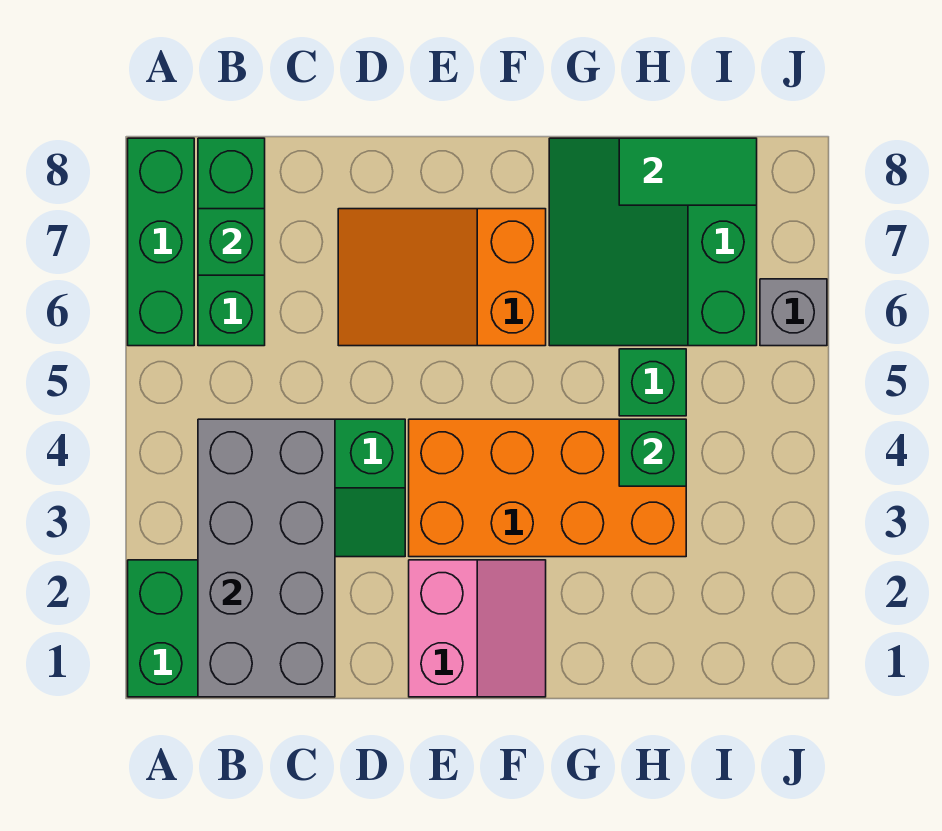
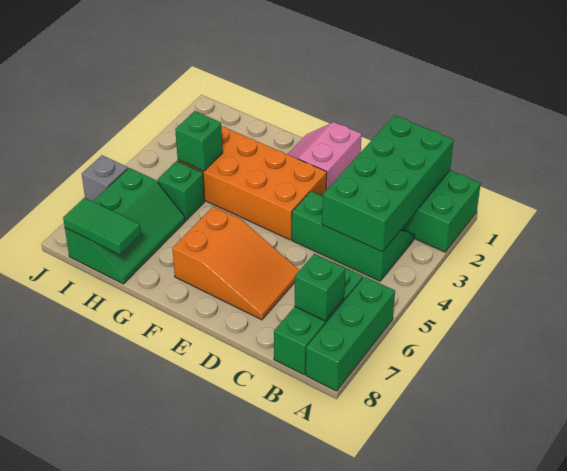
grey 2x4 brick [198,419,335,697] -> green 2x4 brick [322,115,454,252]
green 3x3 slope [549,138,757,346] -> green 2x3 slope [65,168,185,284]

